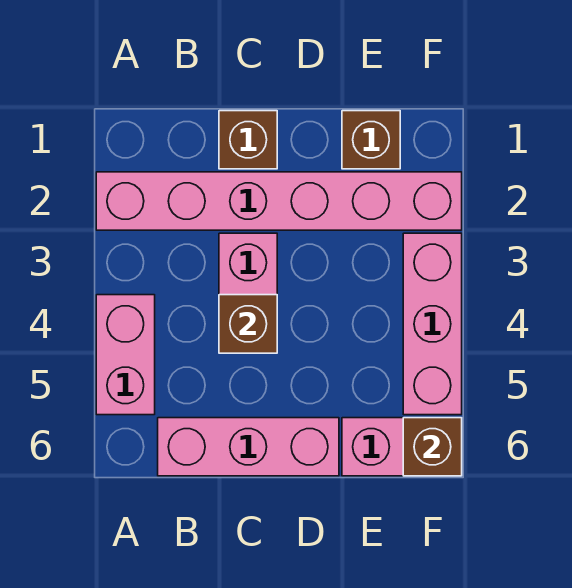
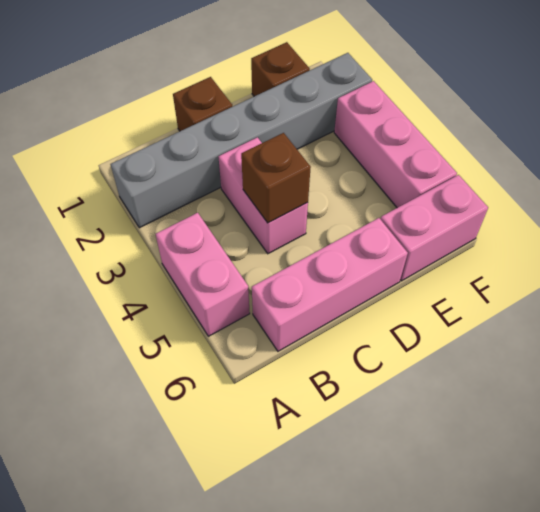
pink 1x6 brick [96,172,462,230] -> grey 1x6 brick [111,53,372,228]
brown 1x1 brick [403,418,462,476] -> none

